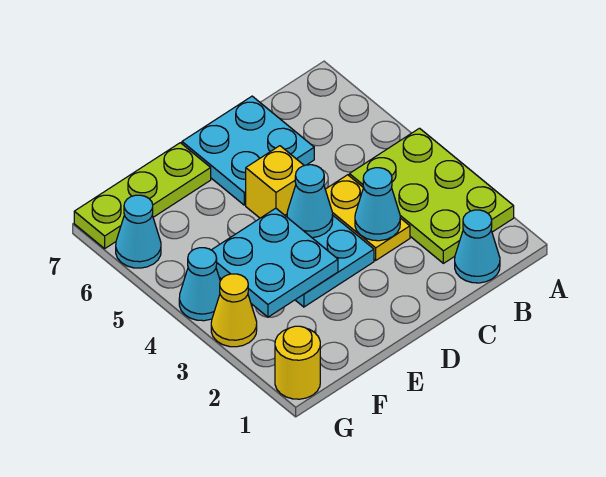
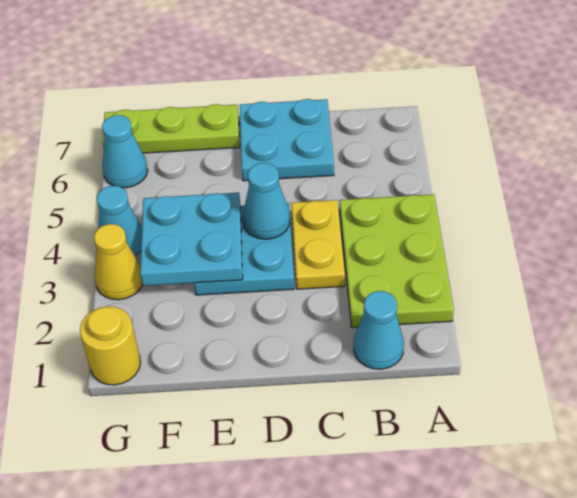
cyan 1x1 cone [355,168,400,241] -> none
yellow 1x1 brick [246,146,304,218] -> none

